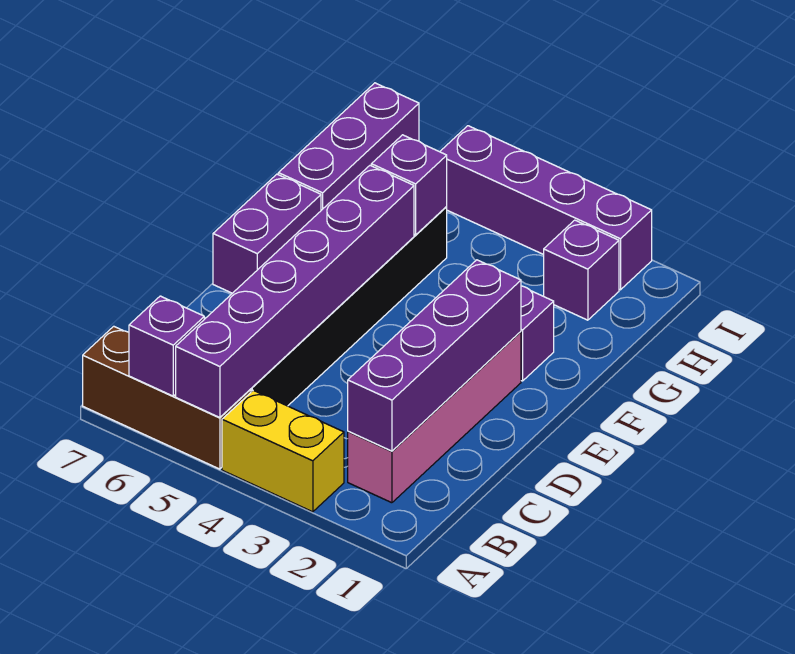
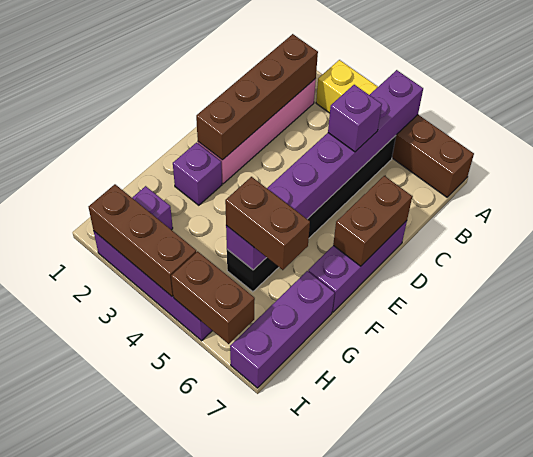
purple 1x1 brick [129,296,204,396] -> purple 1x1 brick moved to [328,85,382,152]
purple 1x4 brick [348,260,521,451] -> brown 1x4 brick [196,34,318,160]
none -> brown 1x2 brick [333,176,412,266]
purple 1x2 brick [213,174,321,293] -> purple 1x3 brick [308,221,407,312]
none -> brown 1x2 brick [225,177,310,270]
none -> brown 1x3 brick [88,184,196,296]
none -> brown 1x2 brick [171,251,255,344]

